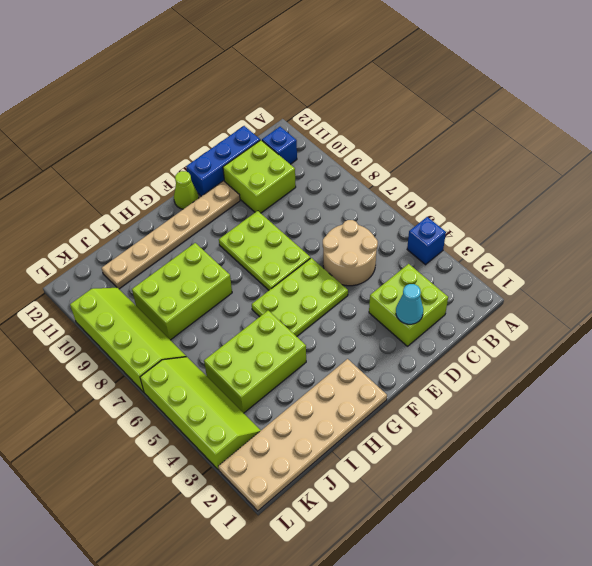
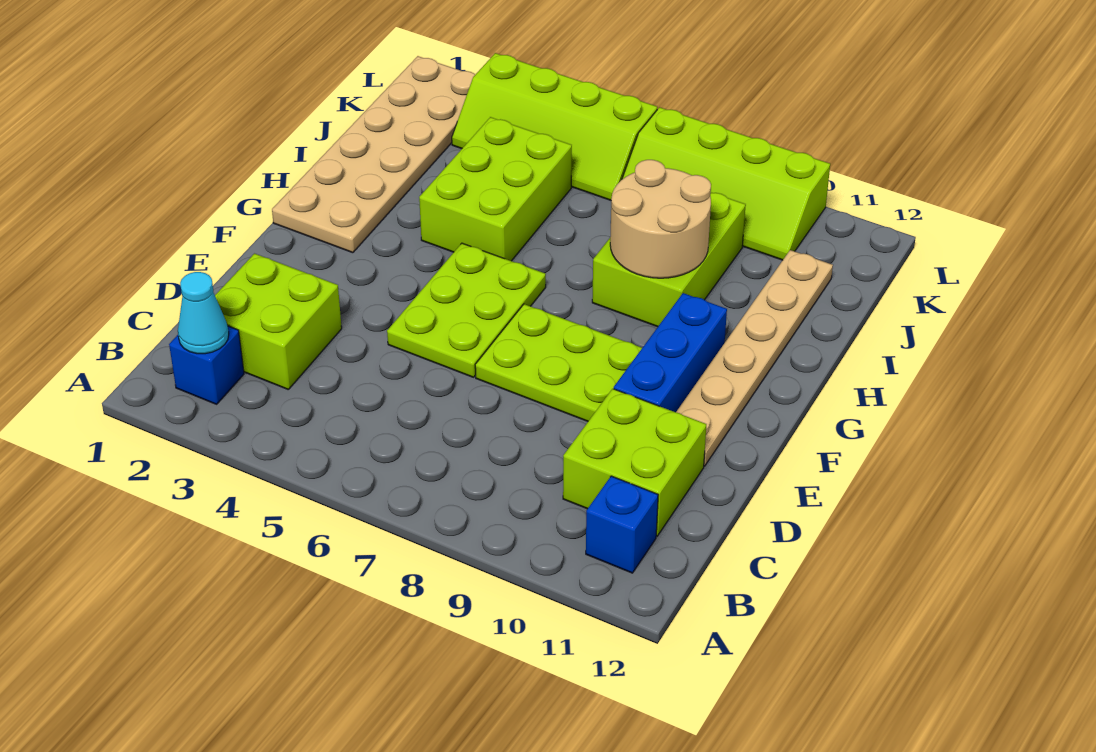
blue 1x1 brick [407,217,446,265] -> blue 1x1 brick moved to [169,326,244,404]
tan 2x2 round brick [323,220,378,286] -> tan 2x2 round brick moved to [610,160,711,278]
blue 1x3 brick [186,126,260,196] -> blue 1x3 brick moved to [614,293,727,412]
cyan 1x1 cone [396,284,423,324] -> cyan 1x1 cone moved to [178,272,229,354]
lime 1x1 cone [174,171,199,209] -> none

